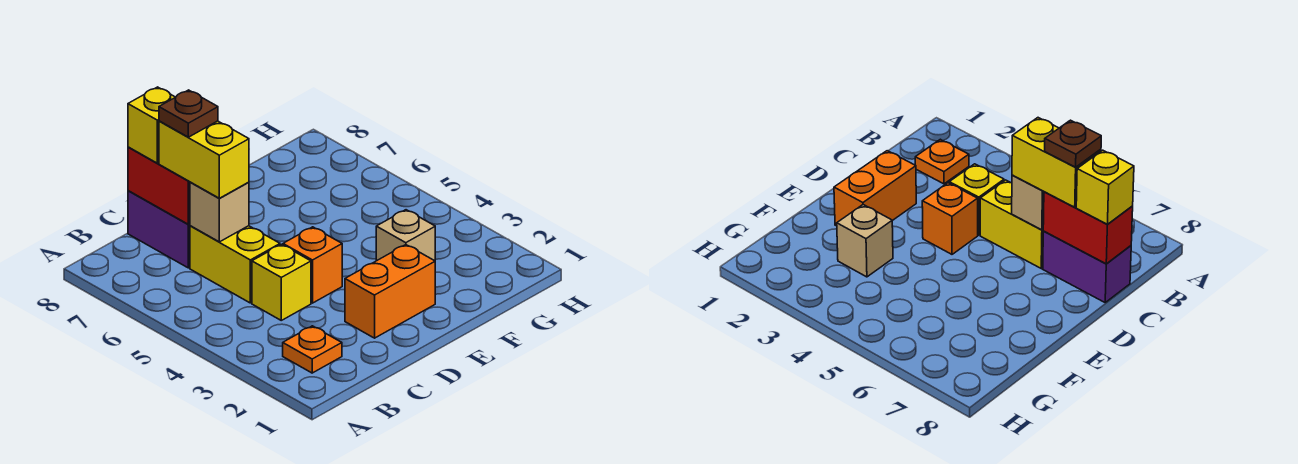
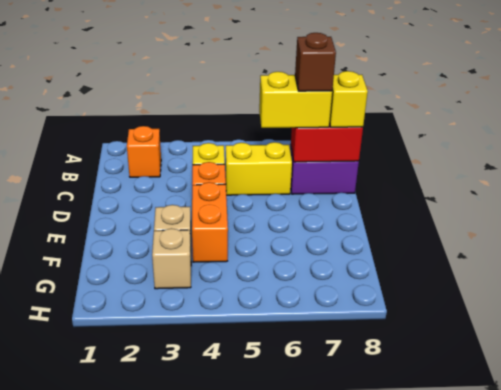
orange 1x1 plate [283,326,342,373] -> orange 1x1 brick [127,126,161,177]
tan 1x1 brick [190,182,249,242] -> tan 1x1 brick moved to [152,228,191,289]
brown 1x1 plate [159,90,218,137] -> brown 1x1 brick [295,33,336,91]
orange 1x2 brick [345,245,435,338] -> orange 1x2 brick moved to [192,182,228,262]

